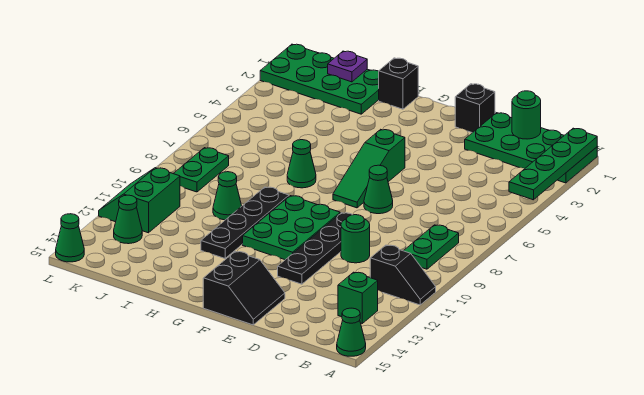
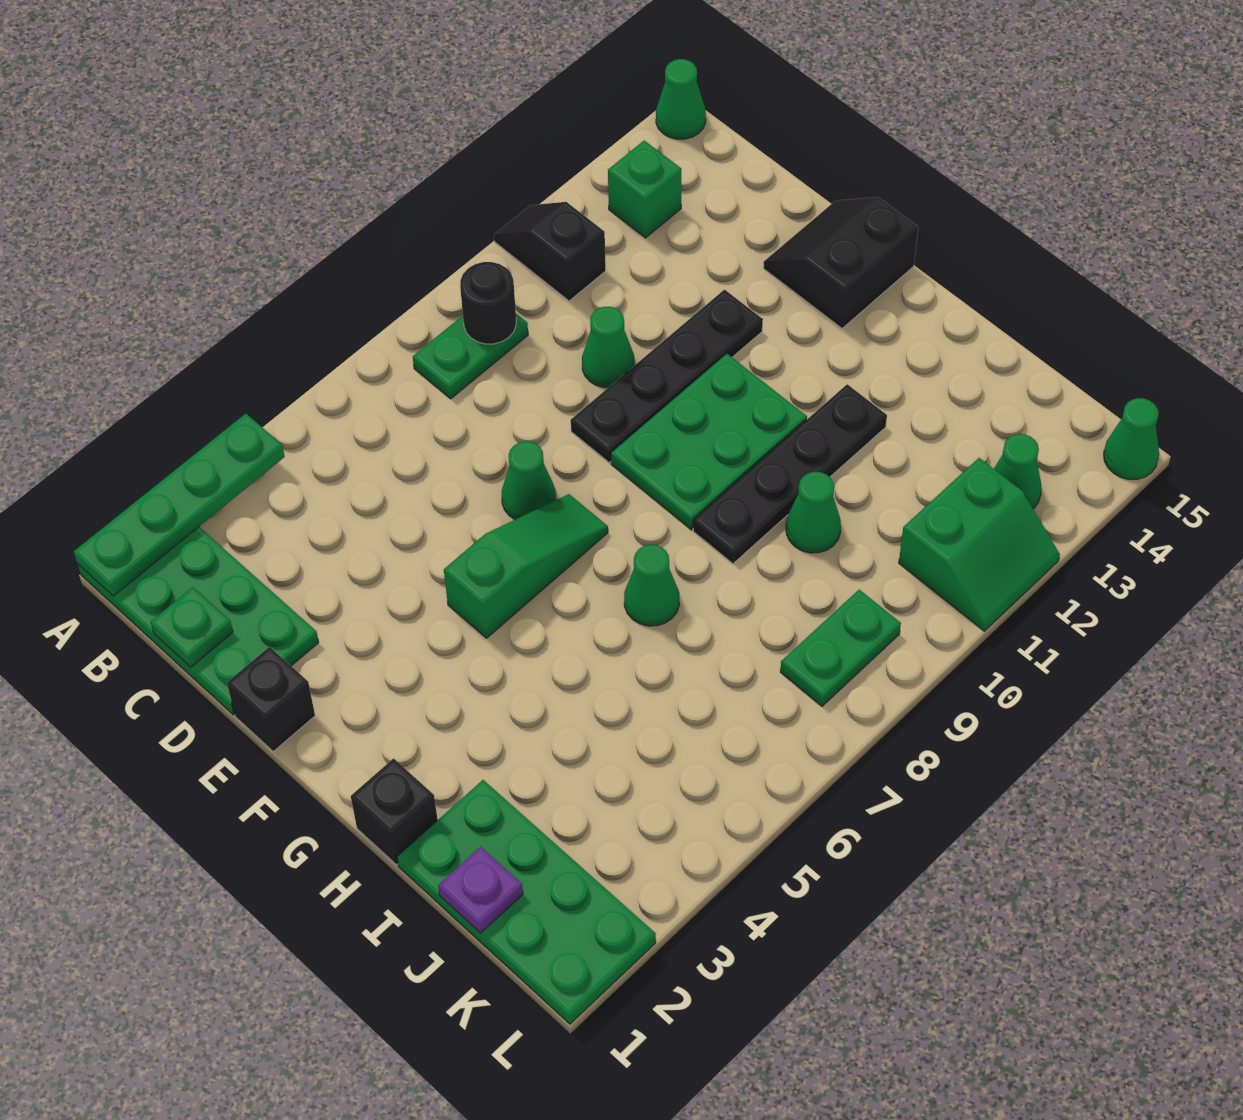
none -> black 1x1 round brick [460,262,516,344]
green 1x1 round brick [512,91,541,139] -> green 1x1 plate [151,587,233,667]
green 1x1 round brick [341,215,370,263] -> green 1x1 cone [582,307,635,387]

